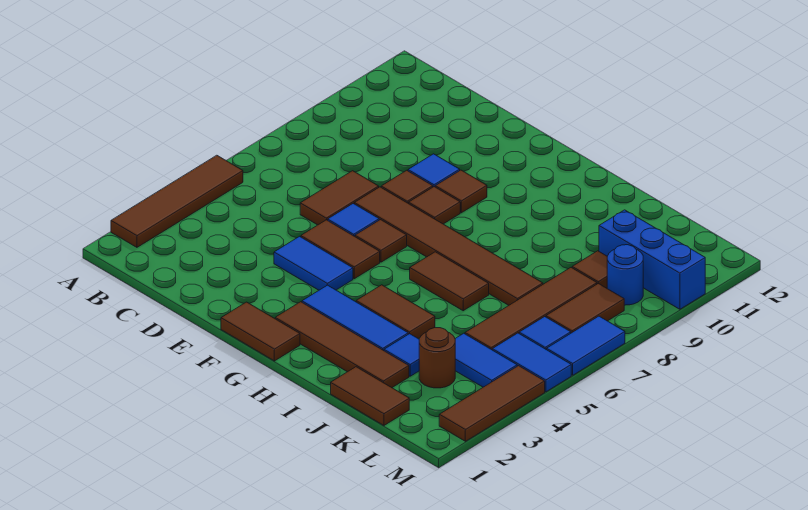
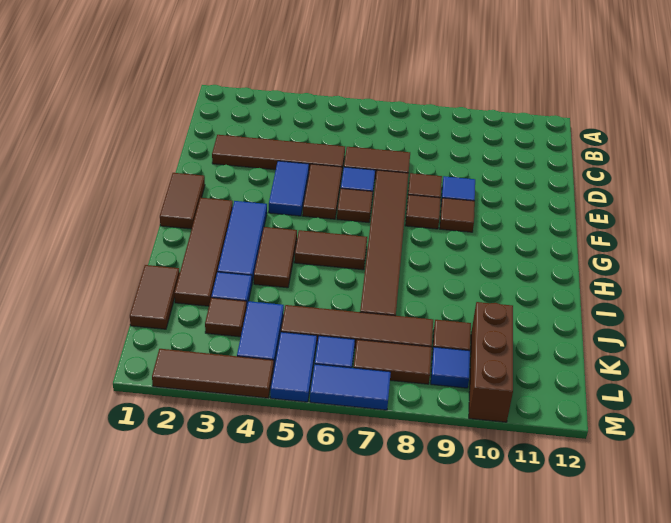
brown 1x4 tile [111,155,243,247] -> brown 1x4 tile moved to [212,135,345,171]
brown 1x2 tile [410,252,489,311] -> brown 1x2 tile turned to [294,230,367,270]
brown 1x1 round brick [419,328,455,388] -> brown 1x1 tile [205,298,247,337]
blue 1x3 brick [599,210,705,309] -> brown 1x3 brick [469,302,513,422]
blue 1x1 round brick [607,245,643,305] -> blue 1x1 tile [431,347,470,388]

